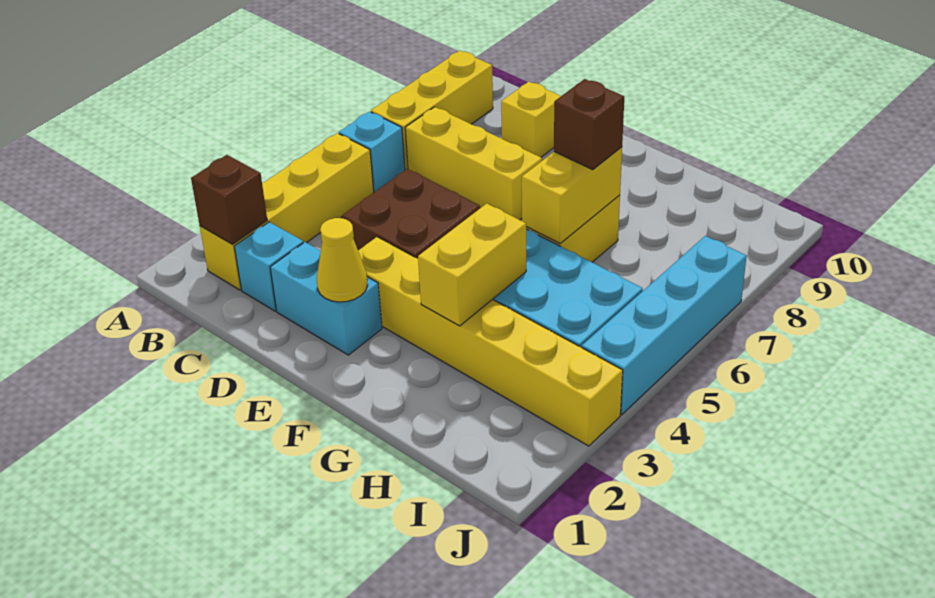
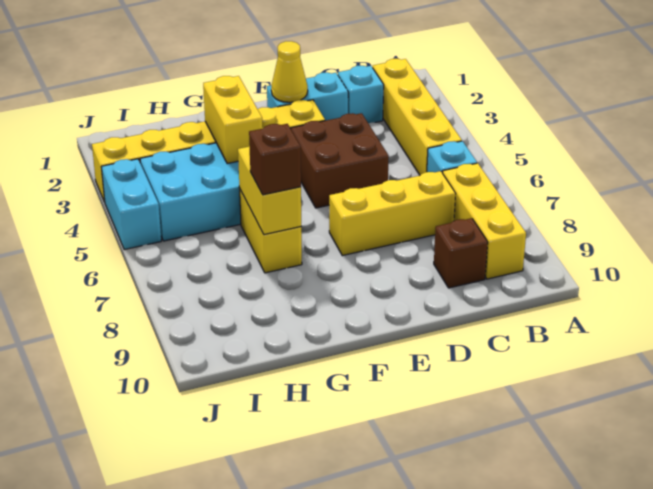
brown 1x1 brick [191,155,267,244] -> brown 1x1 brick moved to [434,218,488,288]
yellow 1x1 brick [501,82,561,157] -> none
cyan 1x4 brick [582,236,747,415] -> cyan 1x2 brick [101,159,161,250]

